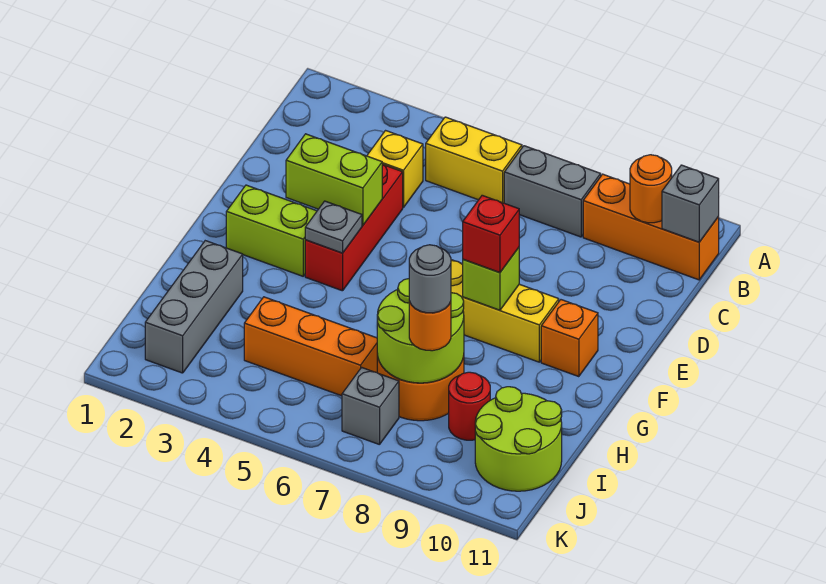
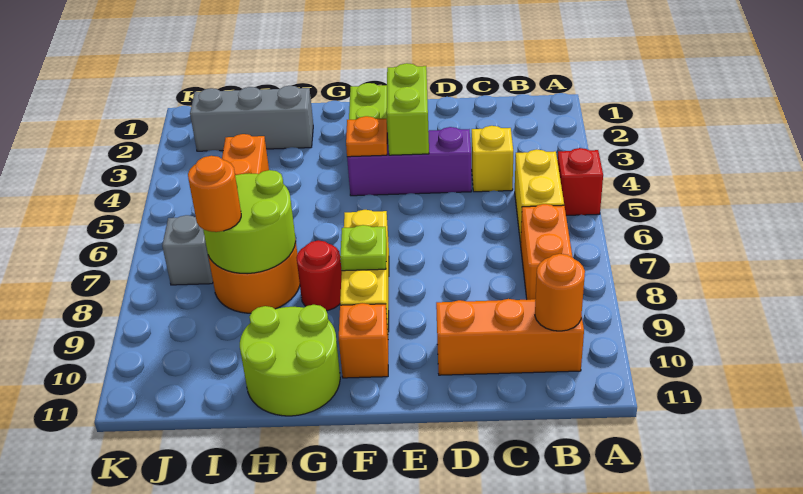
grey 1x2 brick [504,146,601,237] -> orange 1x2 brick [521,204,572,300]
orange 1x3 brick [583,174,719,280] -> orange 1x3 brick turned to [436,299,584,375]
grey 1x1 brick [662,165,719,242] -> none
red 1x3 brick [305,165,403,291] -> purple 1x3 brick [347,127,471,196]
grey 1x1 plate [305,201,362,253] -> orange 1x1 plate [346,116,387,157]
lime 1x1 brick [463,248,519,310] -> lime 1x1 plate [340,225,386,271]
red 1x1 brick [463,195,519,273] -> red 1x1 brick moved to [557,148,603,215]
grey 1x1 round brick [409,245,451,313] -> none
red 1x1 round brick [449,372,490,440] -> red 1x1 round brick moved to [296,240,342,311]
lime 2x2 round brick [475,387,562,491] -> lime 2x2 round brick moved to [240,305,340,416]

